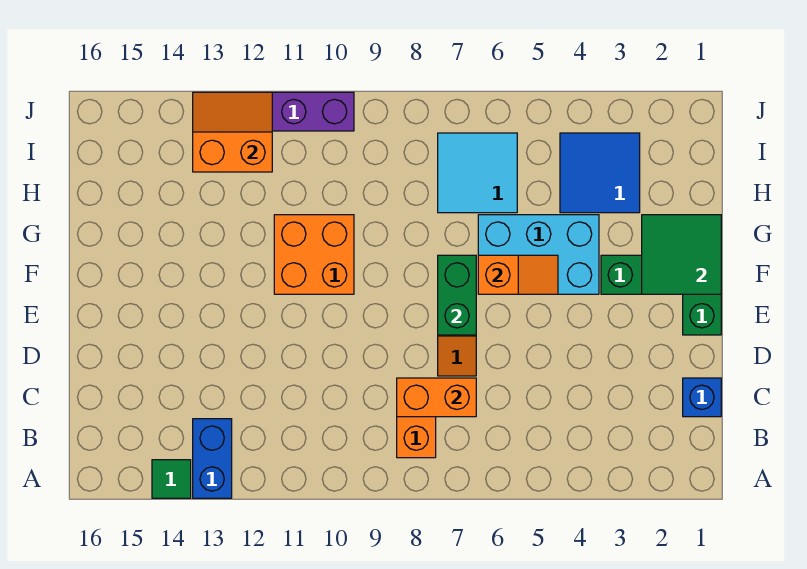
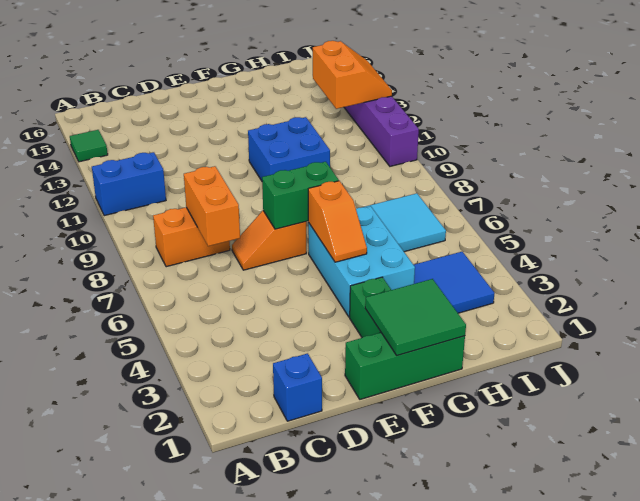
blue 1x2 brick [193,419,232,498] -> blue 1x2 brick moved to [92,152,166,216]
orange 2x2 brick [274,215,354,294] -> blue 2x2 brick [248,117,330,181]

